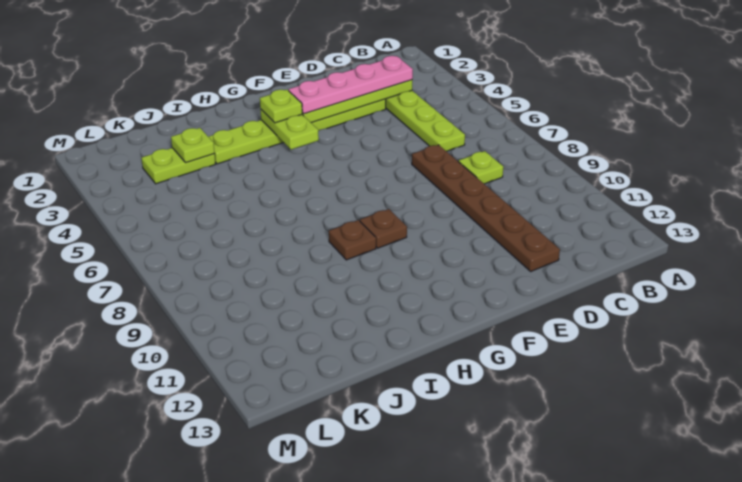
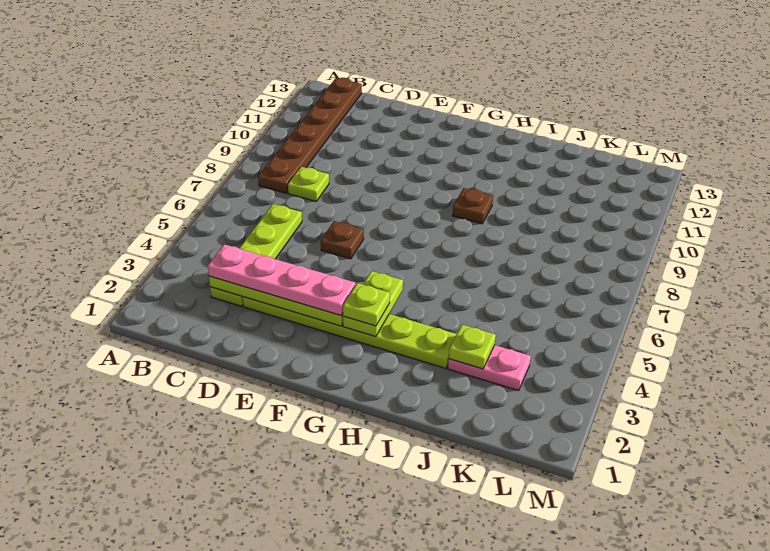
brown 1x6 plate [412,145,560,271] -> brown 1x6 plate moved to [258,78,362,193]
brown 1x1 plate [360,209,407,248] -> brown 1x1 plate moved to [321,221,364,259]
lime 1x2 plate [141,148,215,184] -> pink 1x2 plate [448,345,531,391]

